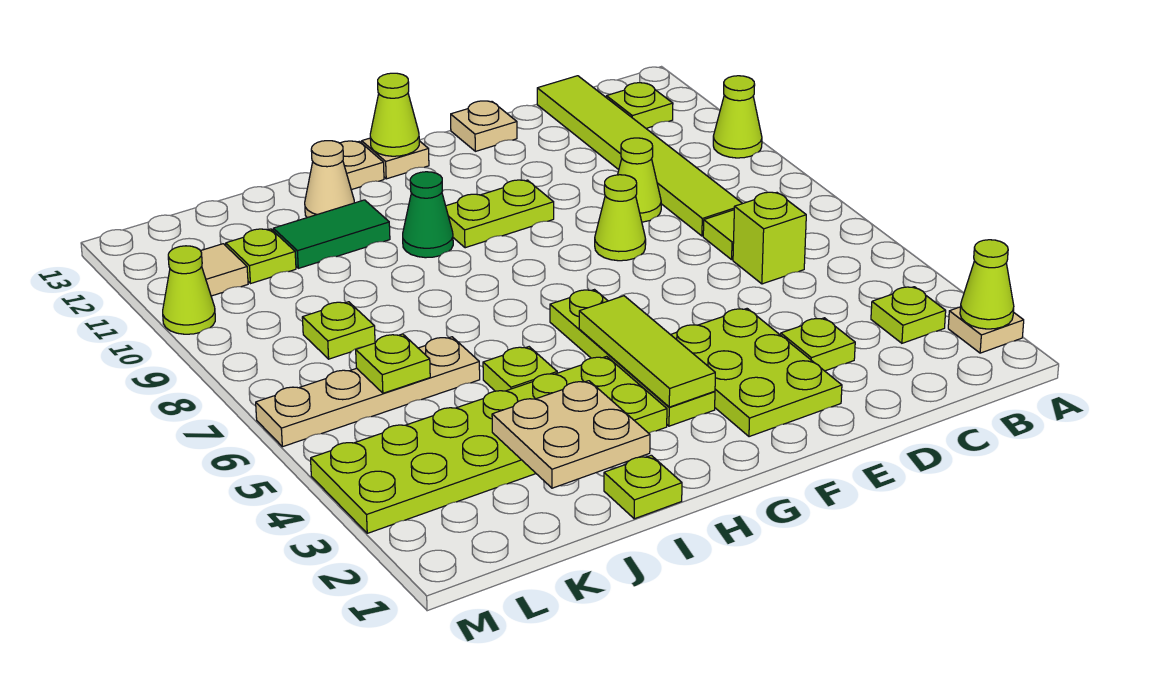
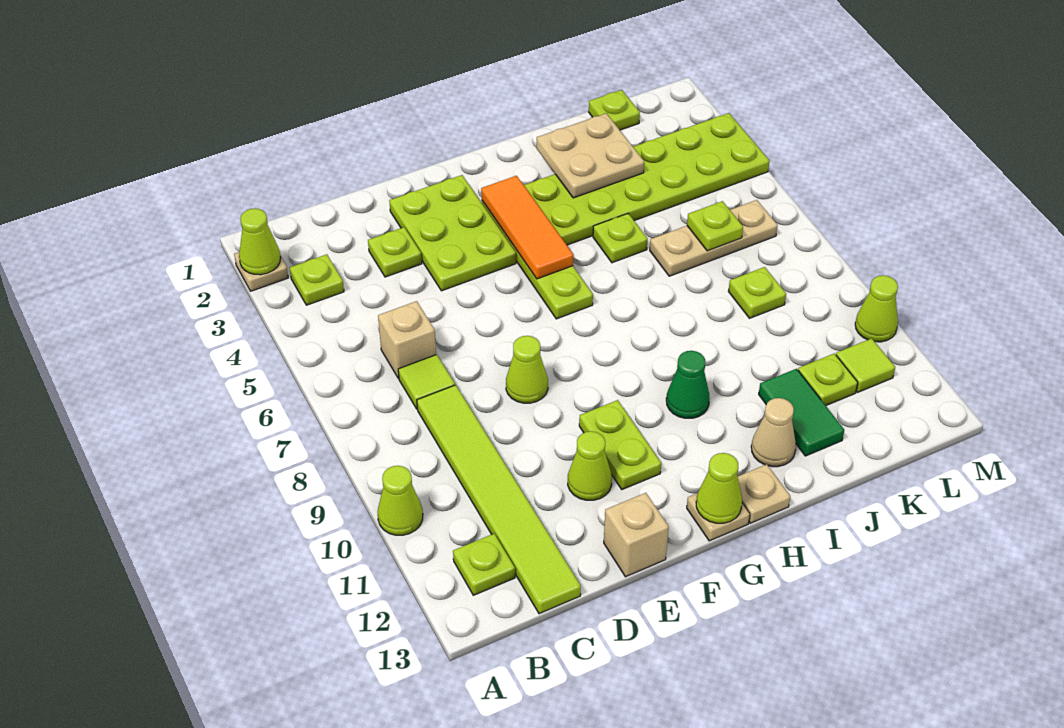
lime 1x1 brick [733,192,806,284] -> tan 1x1 brick [378,301,436,378]
lime 1x1 cone [618,138,661,222] -> lime 1x1 cone moved to [568,431,612,500]
tan 1x1 plate [451,101,517,151] -> tan 1x1 brick [604,493,669,577]
lime 1x2 plate [446,180,554,248] -> lime 1x2 plate turned to [579,400,661,489]
lime 1x3 tile [579,296,715,407] -> orange 1x3 tile [481,176,573,279]
lime 1x1 plate [604,455,682,519] -> lime 1x1 plate moved to [589,90,640,130]
green 1x2 tile [273,200,390,268] -> green 1x2 tile turned to [759,369,844,456]
tan 1x4 plate [256,337,480,447] -> tan 1x3 plate [650,200,778,276]
tan 1x1 tile [201,244,248,296] -> lime 1x1 tile [836,338,895,393]

